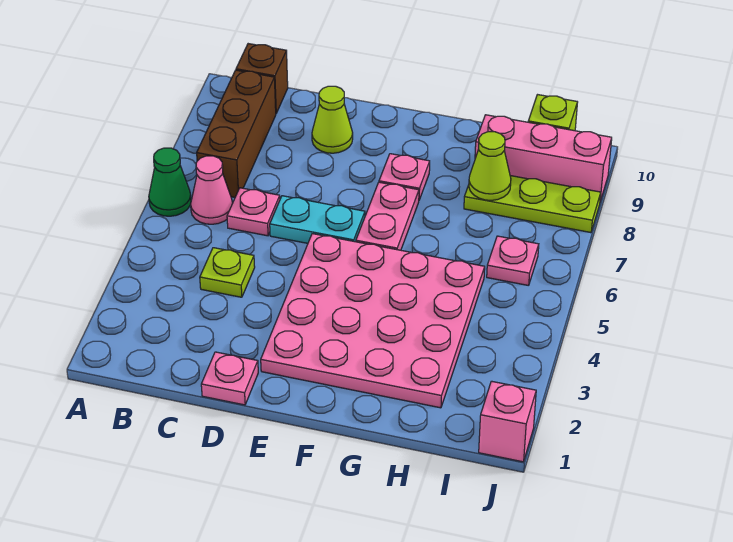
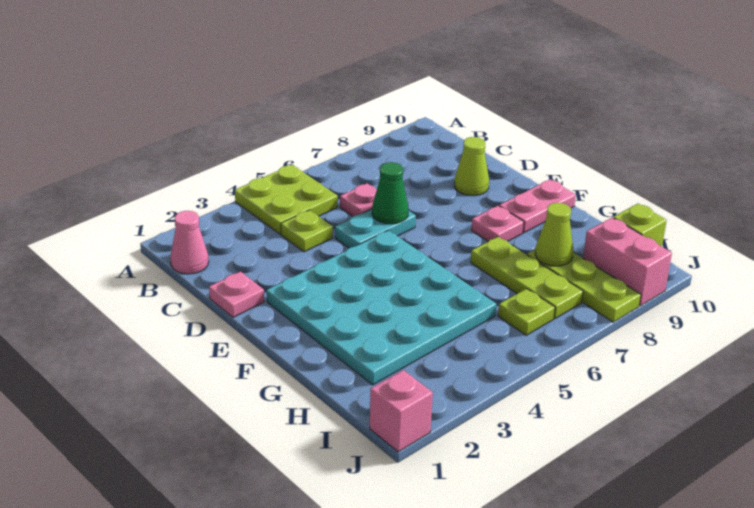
none -> lime 2x2 plate [235,165,338,234]
green 1x1 cone [149,148,191,216] -> green 1x1 cone moved to [372,162,408,224]
pink 1x1 cone [191,156,233,224] -> pink 1x1 cone moved to [170,211,209,274]
brown 1x3 brick [197,70,276,197] -> none
brown 1x1 brick [236,44,288,113] -> none
cyan 1x2 plate [270,196,365,243] -> cyan 1x2 plate turned to [335,209,416,248]
pink 4x4 plate [261,234,485,408] -> cyan 4x4 plate [267,230,496,385]
pink 1x2 plate [356,182,419,250] -> pink 1x2 plate moved to [499,179,576,233]
none -> lime 1x3 plate [471,237,583,319]
pink 1x3 brick [475,115,612,201] -> pink 1x2 brick [583,218,672,306]
pink 1x1 plate [487,236,539,286] -> lime 1x1 plate [498,289,555,335]

